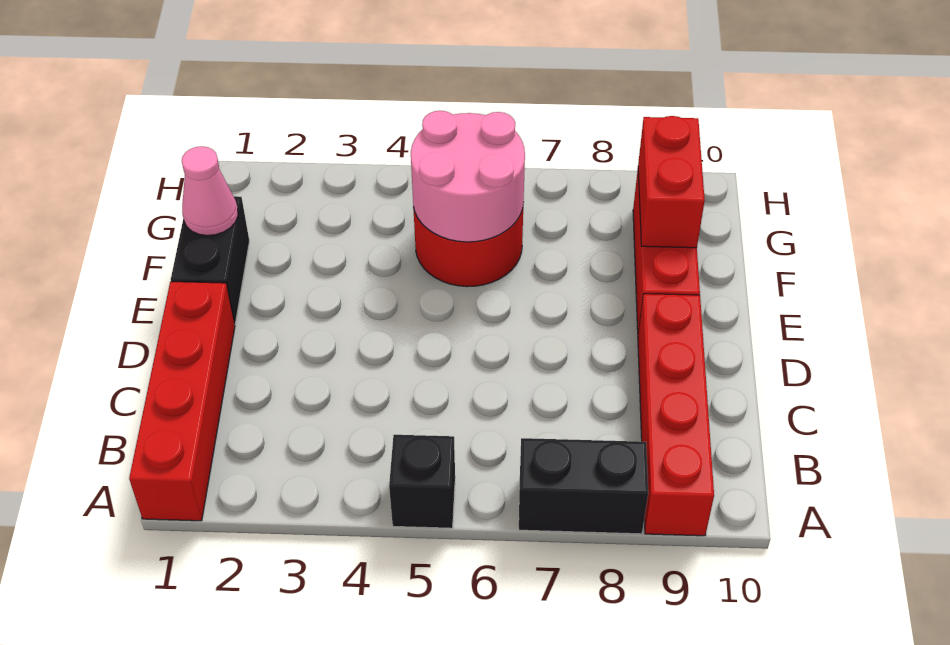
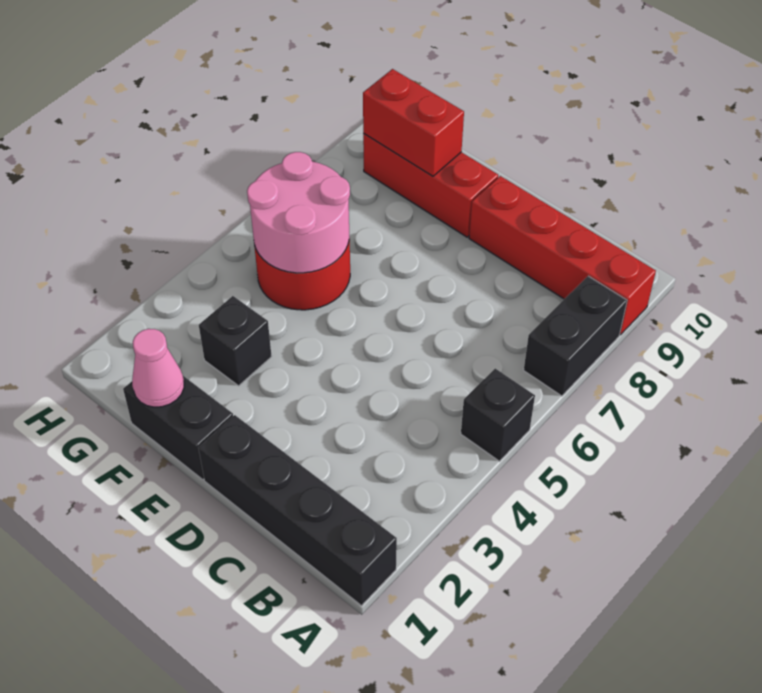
red 1x4 brick [129,282,235,521] -> black 1x4 brick [198,415,397,606]
none -> black 1x1 brick [199,296,272,386]

